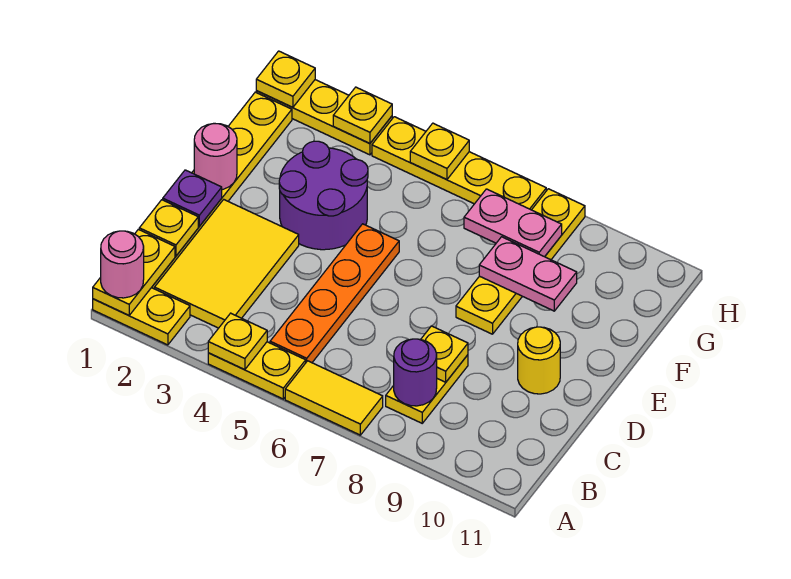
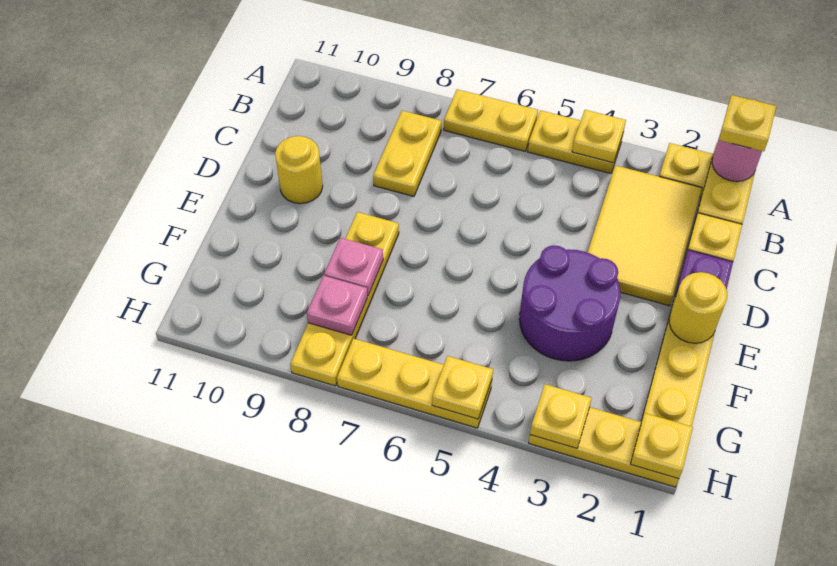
yellow 1x2 tile [285,361,383,435] -> yellow 1x2 plate [444,89,538,151]
orange 1x4 plate [270,224,399,363] -> none
purple 1x1 round brick [394,339,437,406] -> none
yellow 1x1 plate [421,326,468,382] -> yellow 1x1 plate moved to [719,95,776,151]
pink 1x1 round brick [194,123,237,190] -> yellow 1x1 round brick [669,272,727,343]
pink 1x2 plate [479,237,577,311] -> pink 1x1 plate [324,238,383,296]
pink 1x2 plate [464,189,562,257] -> pink 1x1 plate [307,276,367,335]
yellow 1x4 plate [372,117,546,210] -> yellow 1x3 plate [337,338,492,428]

